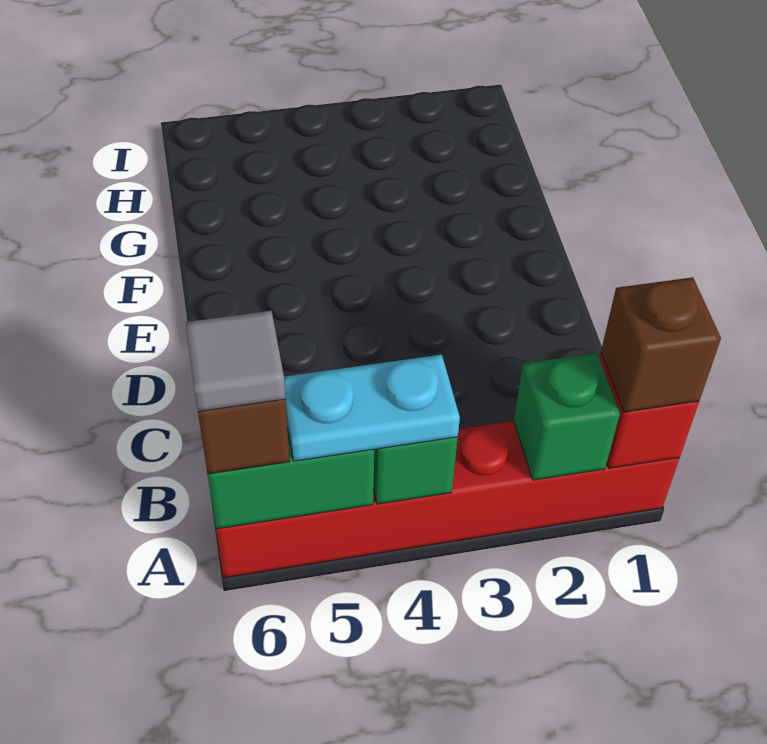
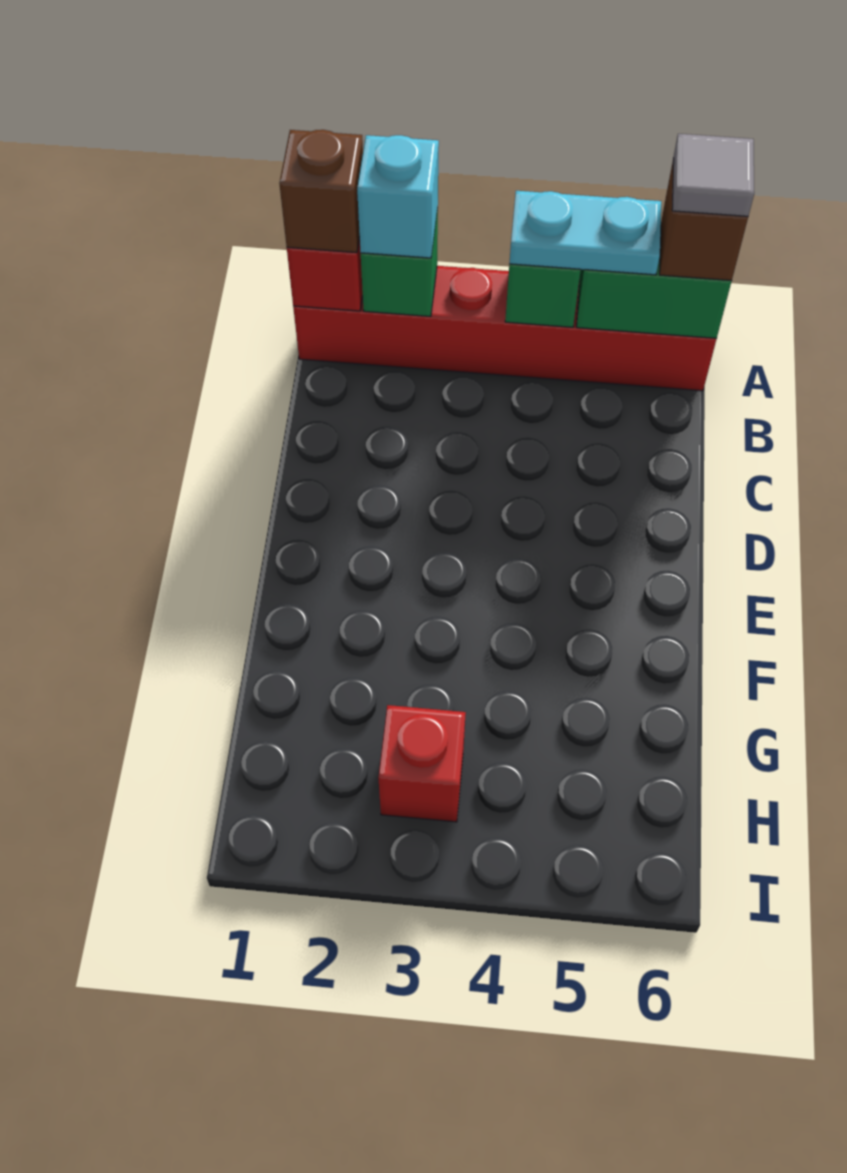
none -> cyan 1x1 brick [357,135,439,258]
none -> red 1x1 brick [378,705,466,822]

